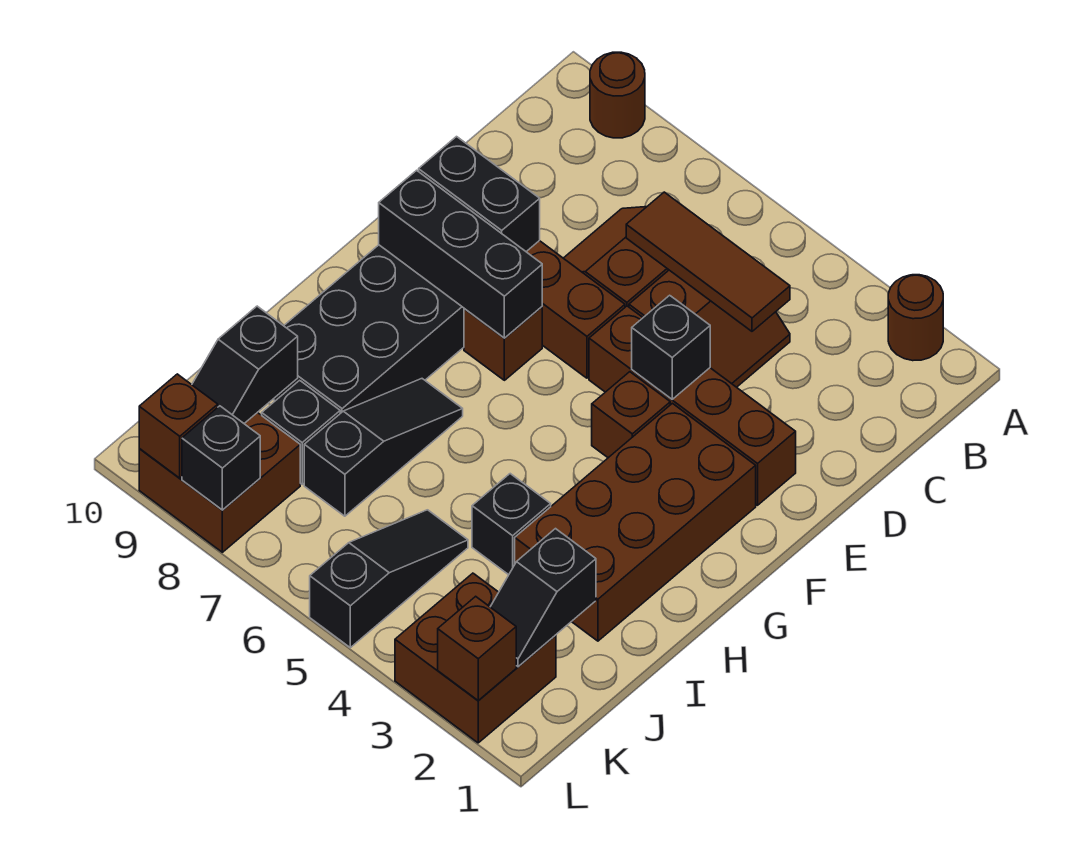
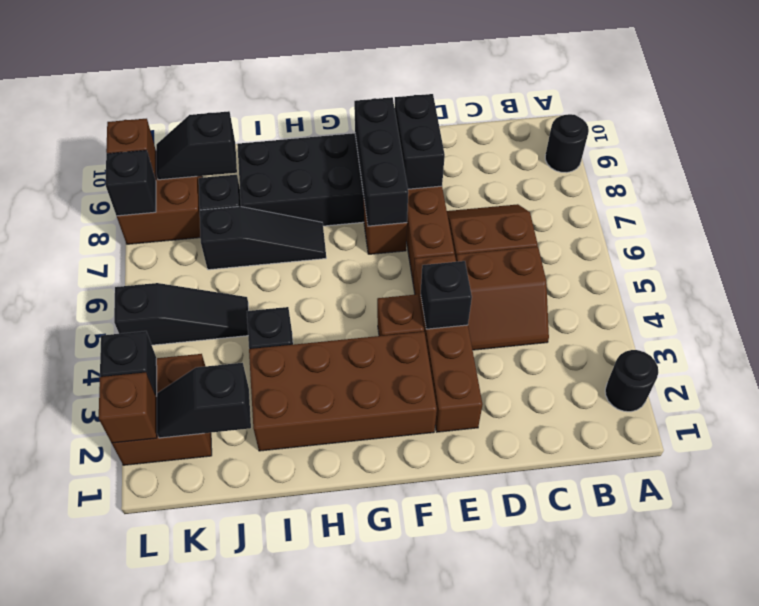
brown 1x1 round brick [888,275,943,361] -> black 1x1 round brick [605,350,658,412]
brown 1x1 round brick [590,52,645,138] -> black 1x1 round brick [545,114,589,173]
brown 1x3 tile [626,192,790,331] -> none
none -> black 1x1 brick [100,331,157,396]

